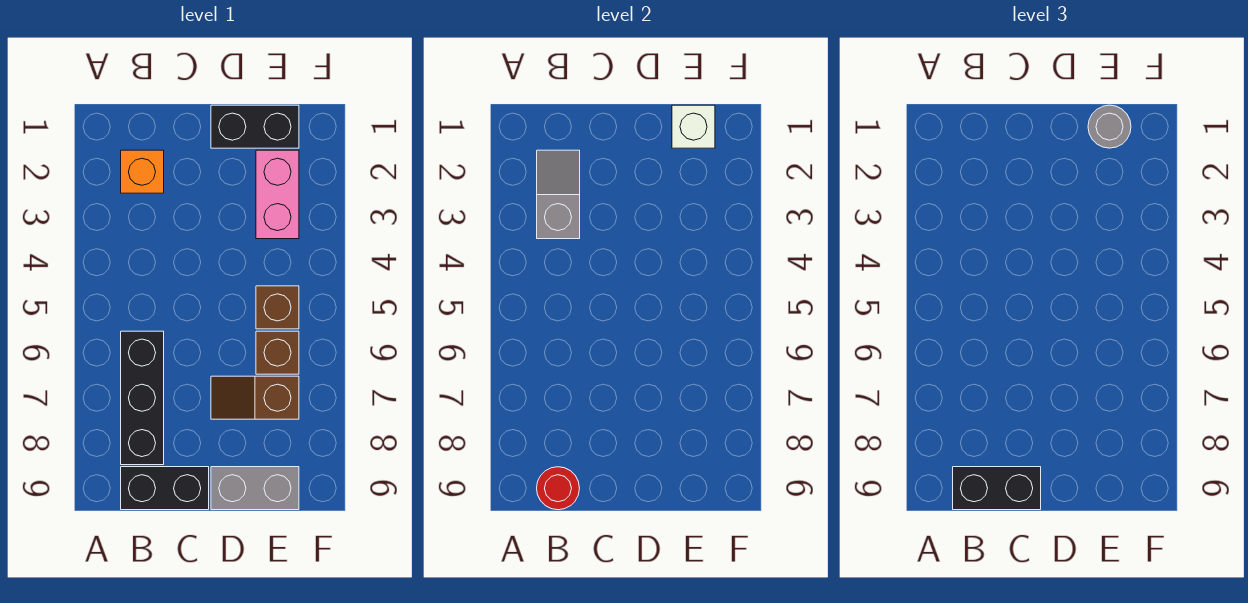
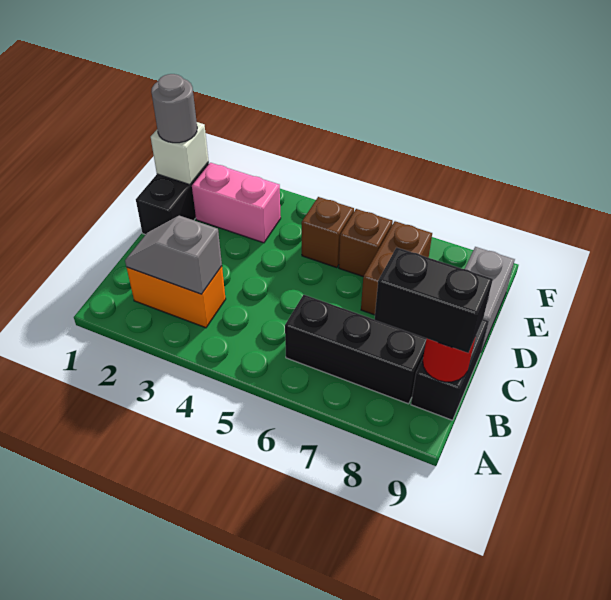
orange 1x1 brick [121,150,164,193] -> orange 1x2 brick [127,266,226,328]
black 1x2 brick [953,467,1041,510] -> black 1x2 brick turned to [375,247,493,353]
brown 1x2 slope [211,376,299,419] -> brown 1x2 brick [361,221,432,315]

